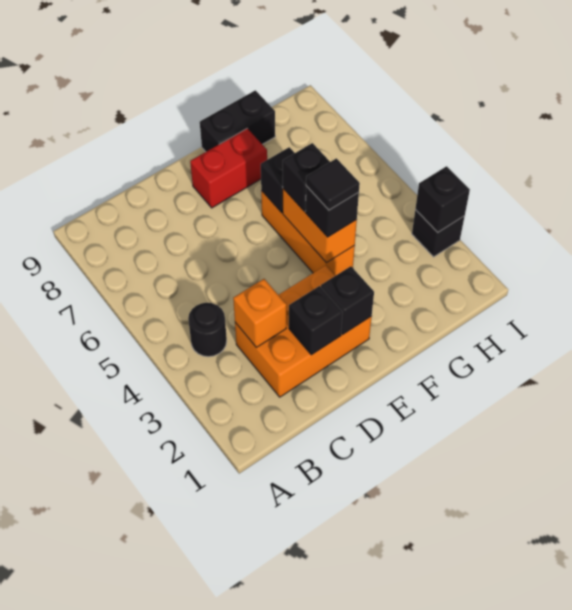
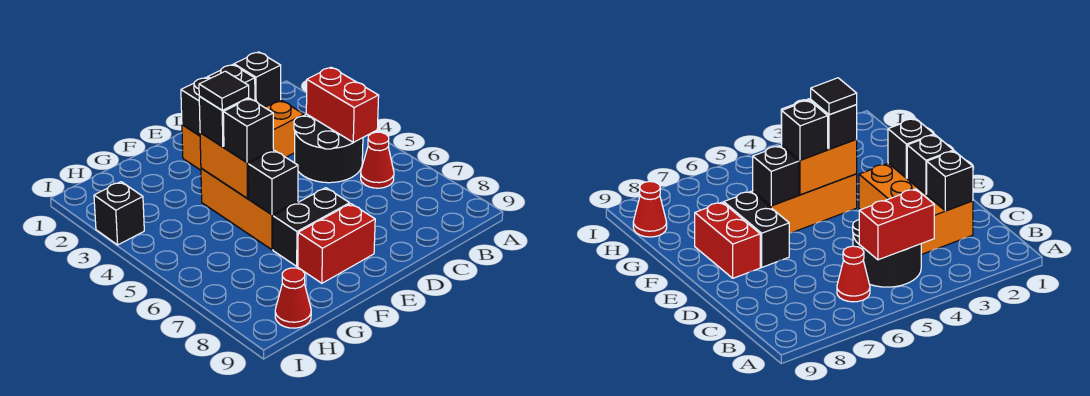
black 1x1 round brick [188,303,227,357] -> black 2x2 round brick [294,114,363,183]
none -> red 1x2 brick [306,67,379,142]
none -> red 1x1 cone [361,132,394,188]
orange 1x1 brick [233,279,286,347] -> none
black 1x2 brick [200,90,275,152] -> black 1x2 brick moved to [273,188,350,266]
none -> red 1x1 cone [275,268,311,328]
black 1x1 brick [415,166,470,232] -> black 1x1 brick moved to [234,52,281,108]

